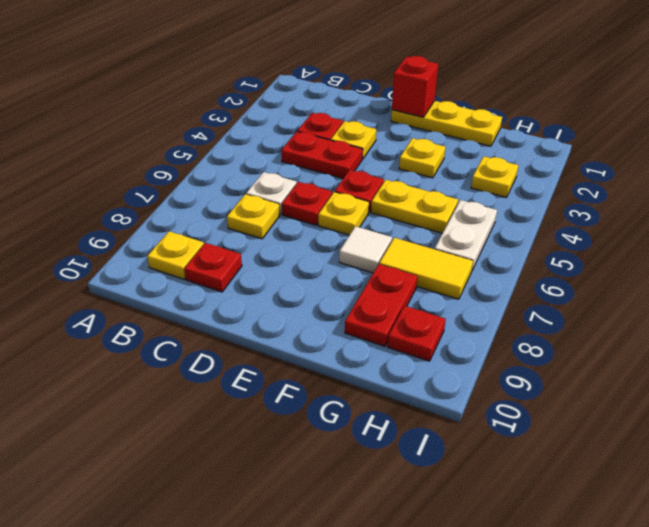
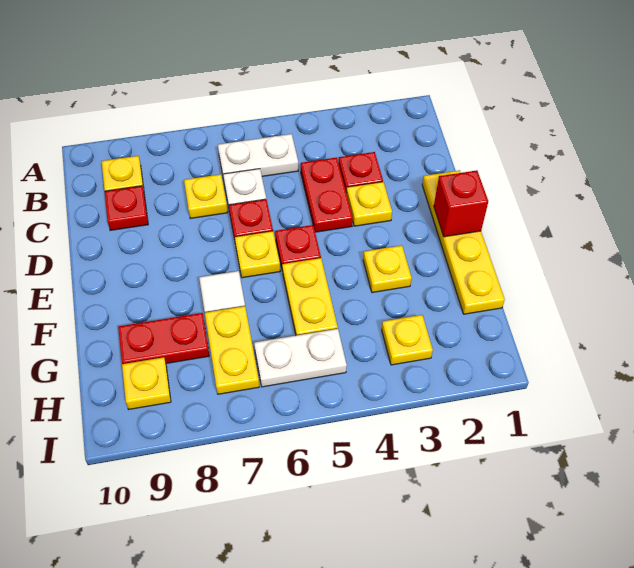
none -> white 1x2 plate [218,134,298,179]
yellow 1x3 plate [391,101,502,146] -> yellow 1x4 plate [422,170,505,314]
yellow 1x2 tile [379,238,473,299] -> yellow 1x2 plate [205,306,259,394]
red 1x1 plate [388,306,446,361] -> yellow 1x1 plate [122,357,171,409]

